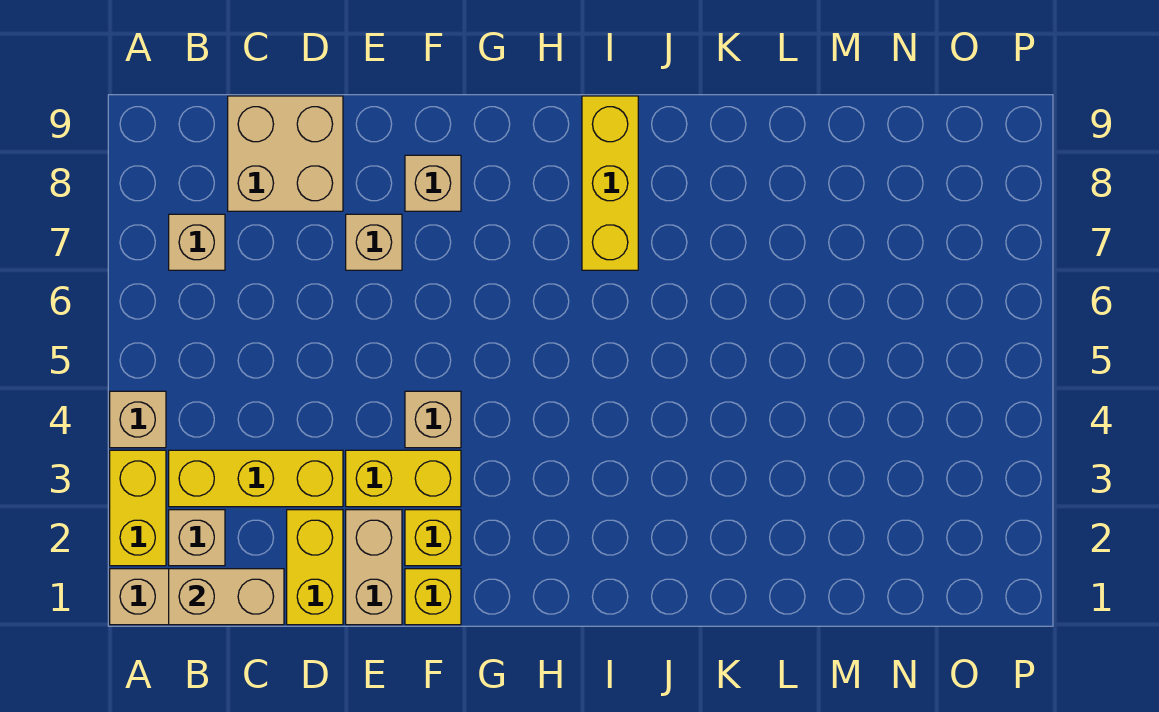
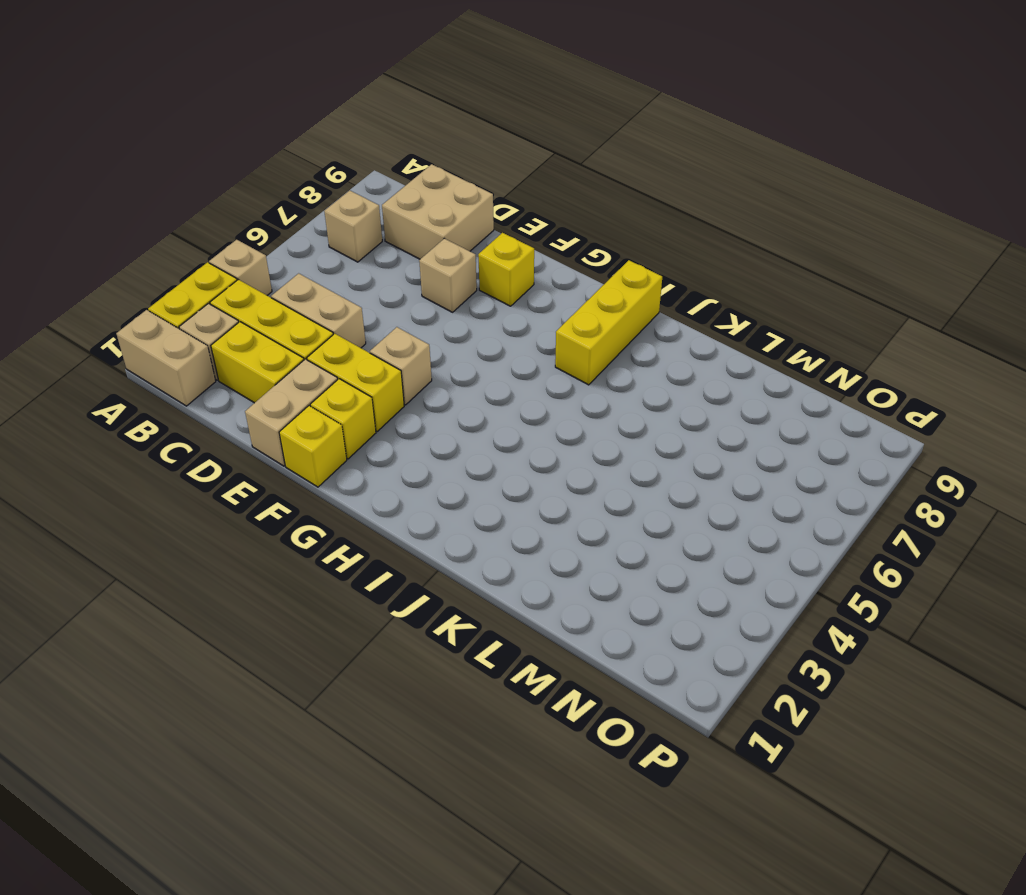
tan 1x2 brick [169,569,284,625] -> tan 1x2 brick moved to [271,273,366,348]
yellow 1x2 brick [287,510,343,625] -> yellow 1x2 brick turned to [211,322,304,403]
tan 1x1 brick [405,155,461,211] -> yellow 1x1 brick [478,233,534,306]

